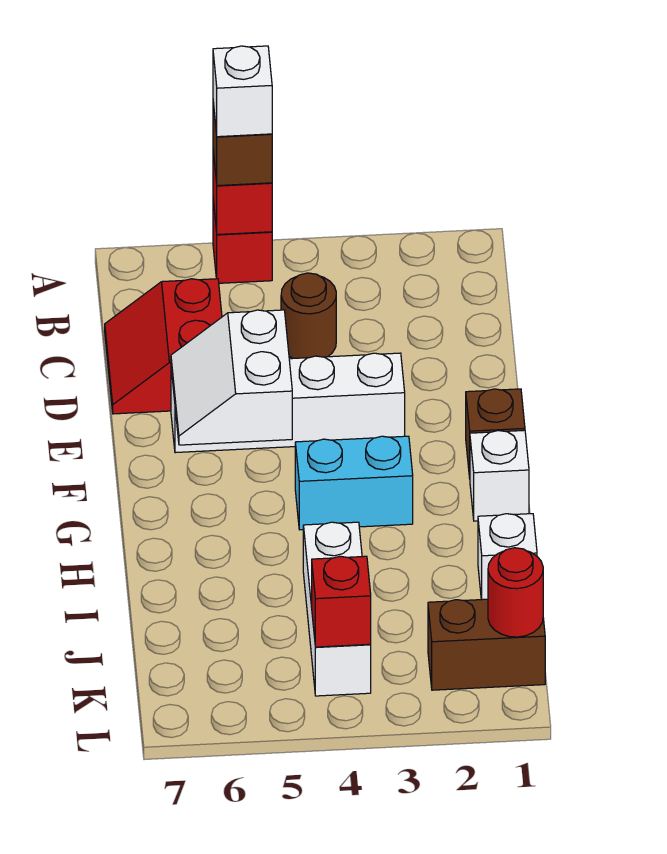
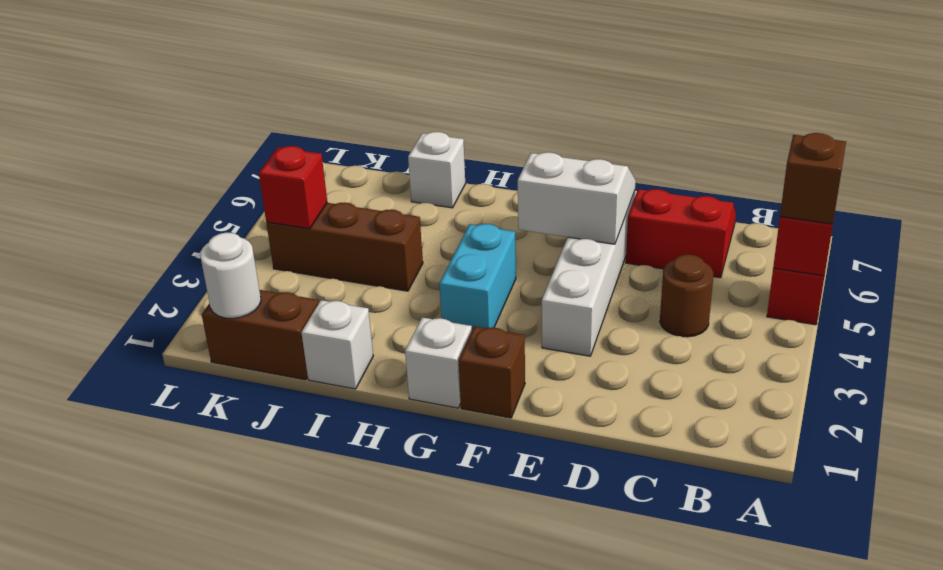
white 1x1 brick [213,46,272,137] -> white 1x1 brick moved to [408,132,465,208]
white 1x3 brick [303,522,371,696] -> brown 1x3 brick [266,202,423,291]
brown 1x2 brick [428,599,545,690] -> brown 1x2 brick turned to [202,290,319,380]
red 1x1 round brick [488,548,543,637] -> white 1x1 round brick [200,233,261,319]

